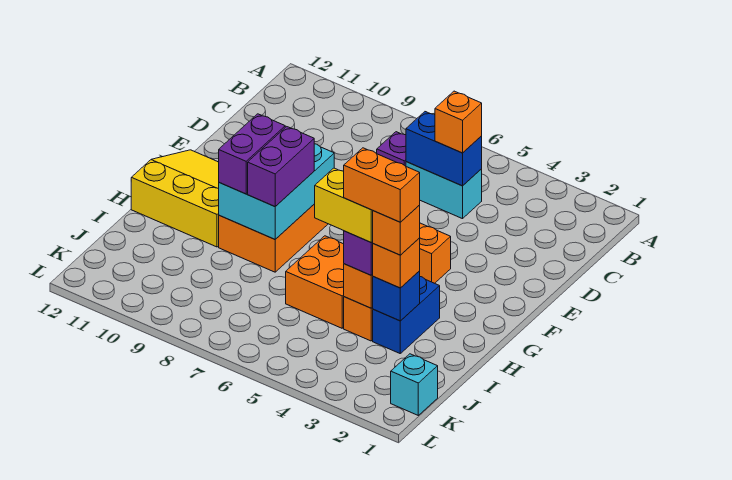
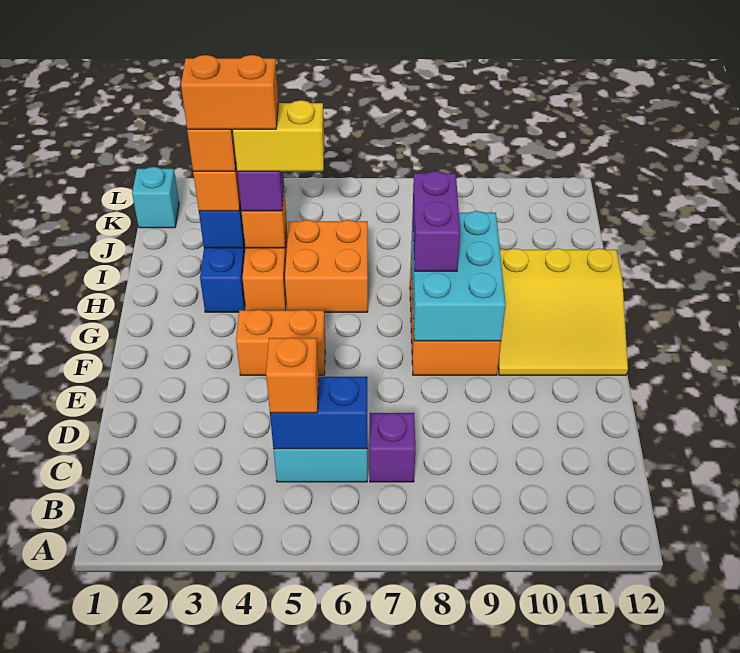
purple 1x2 brick [219,114,285,194] -> none

